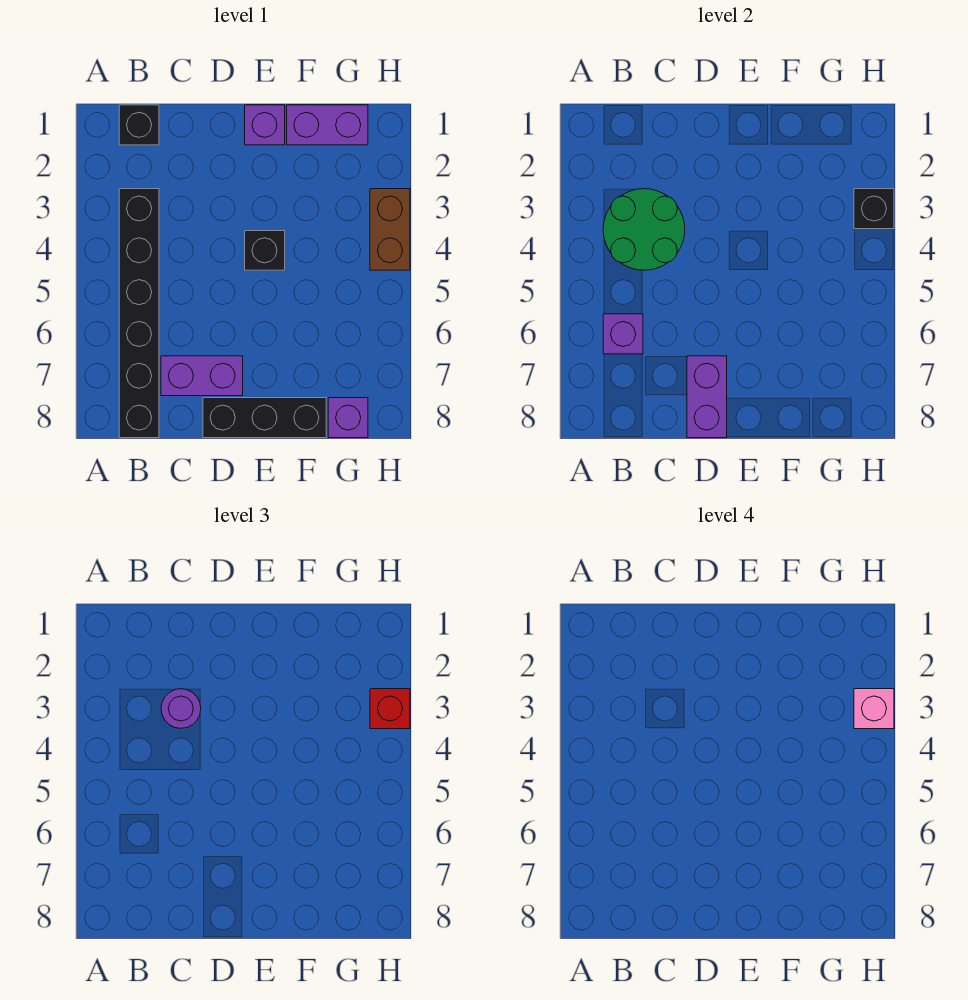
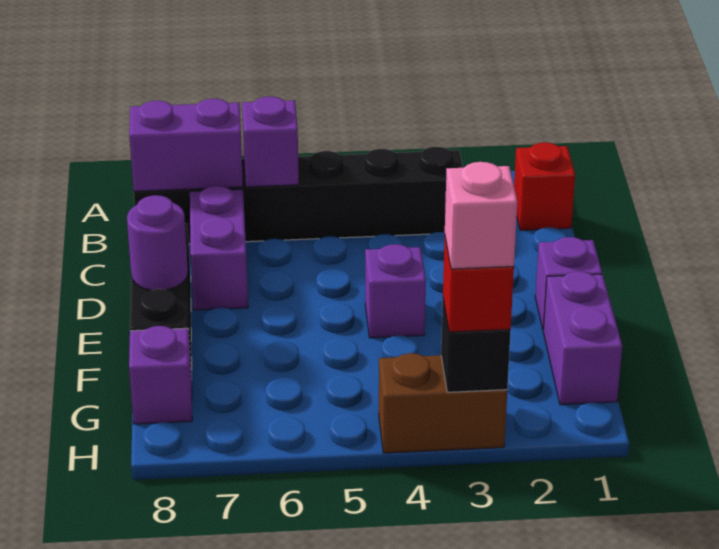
black 1x1 brick [119,105,159,145] -> red 1x1 brick [514,142,575,230]
green 2x2 round brick [603,189,685,270] -> none
purple 1x1 round brick [161,689,201,728] -> purple 1x1 round brick moved to [127,195,188,290]
purple 1x2 brick [687,356,727,438] -> purple 1x2 brick moved to [129,99,243,191]
black 1x1 brick [245,231,285,270] -> purple 1x1 brick [365,244,426,338]

